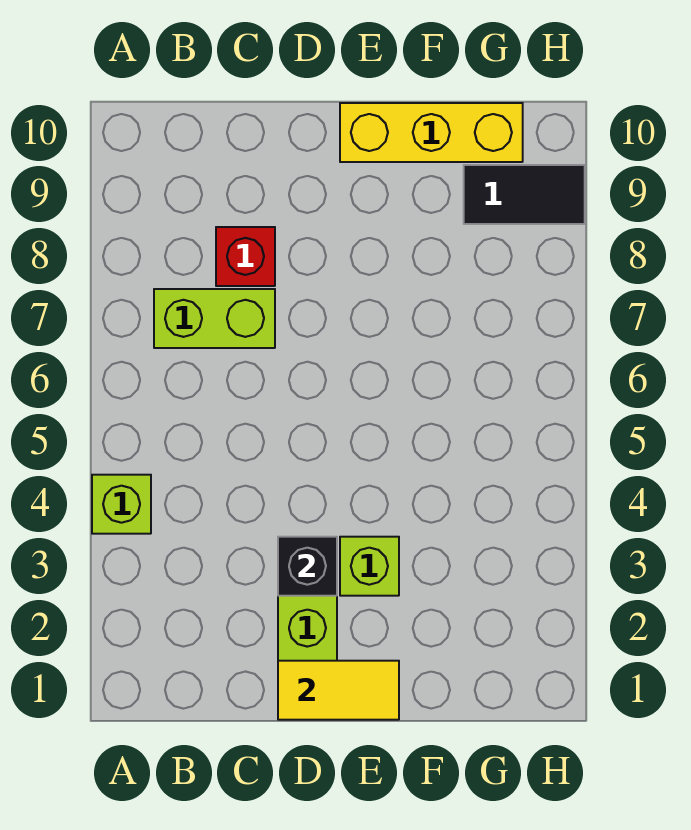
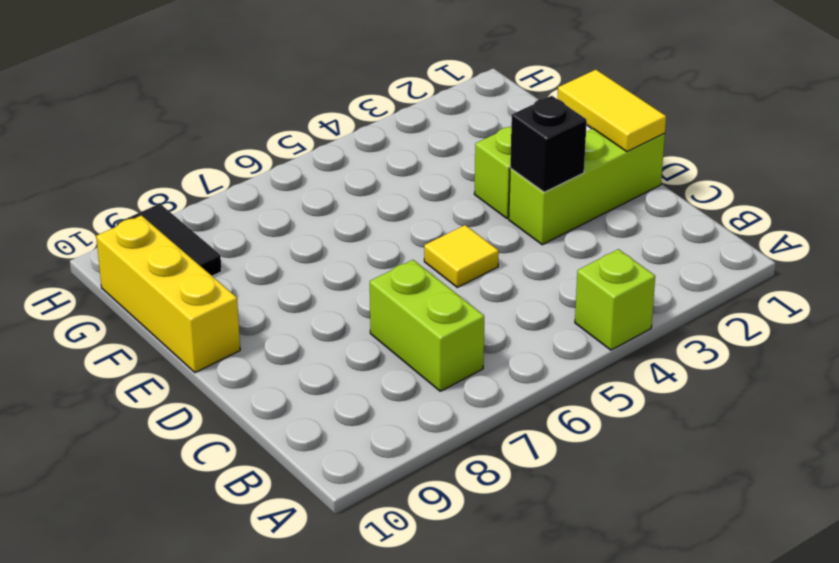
red 1x1 brick [216,227,275,286] -> none
none -> yellow 1x1 tile [424,225,499,287]

